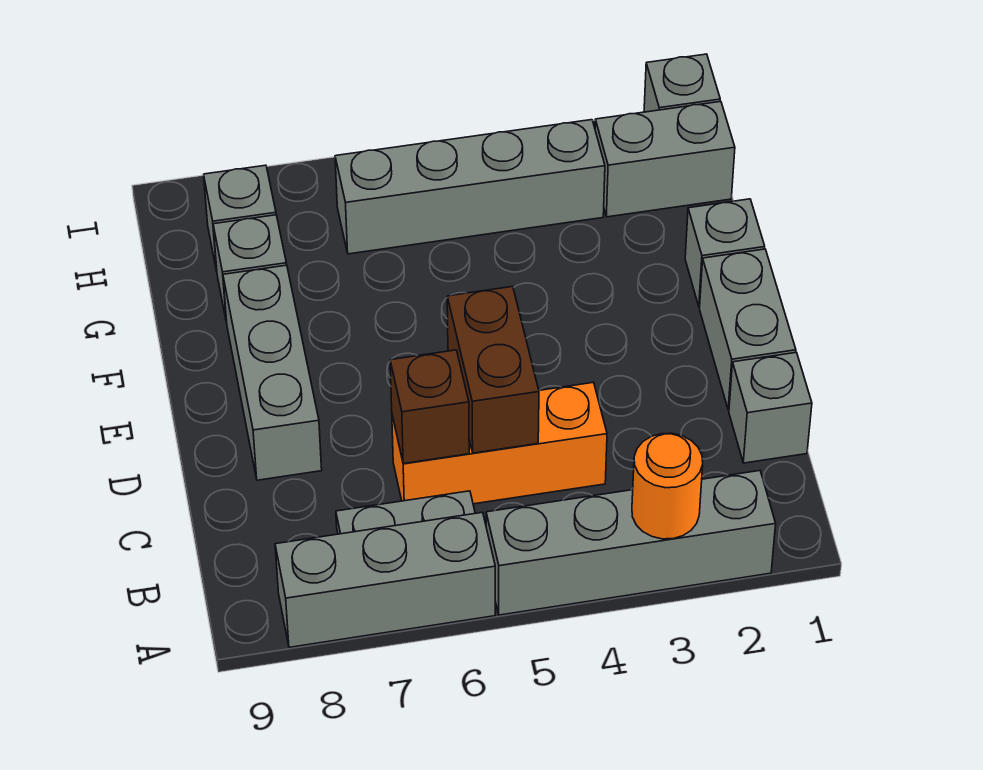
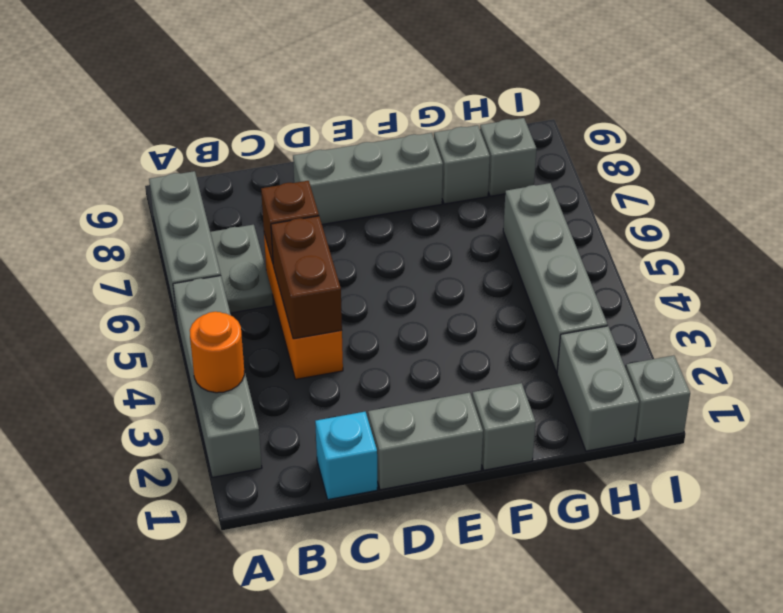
grey 1x1 brick [729,352,812,463] -> cyan 1x1 brick [315,412,377,500]
brown 1x2 brick [447,286,539,453] -> brown 1x2 brick turned to [271,216,342,339]

